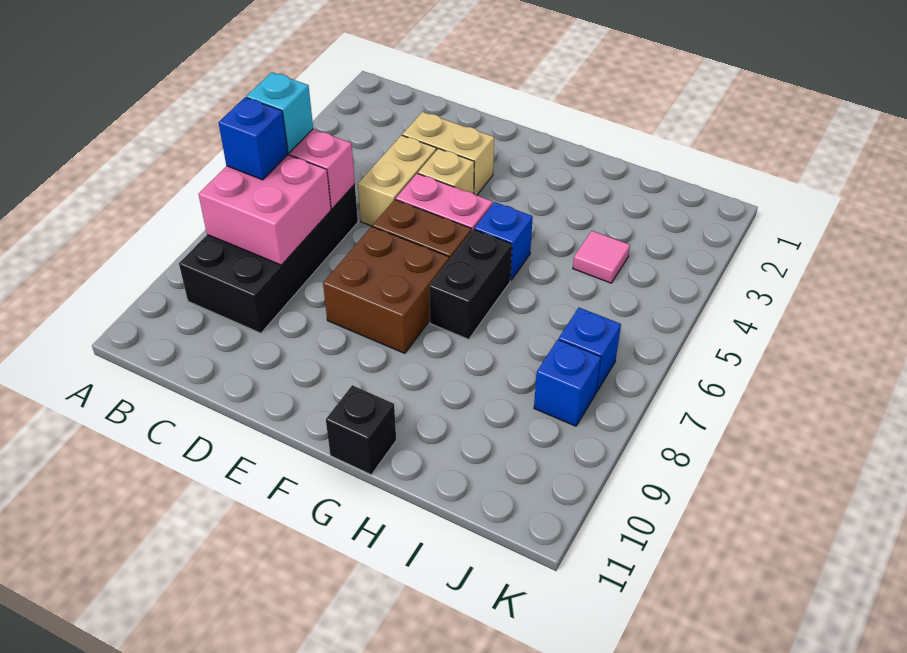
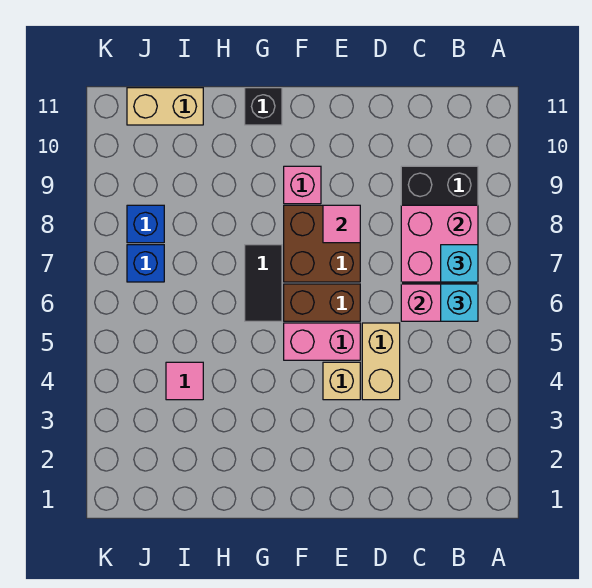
blue 1x1 brick [219,97,288,180] -> cyan 1x1 brick [441,245,478,282]
tan 1x2 brick [402,112,494,195] -> tan 1x2 brick moved to [127,88,203,125]
none -> pink 1x1 tile [323,205,360,243]
none -> pink 1x1 brick [284,166,321,204]
blue 1x1 brick [474,202,533,280] -> none
black 1x2 brick [429,229,512,339] -> black 1x2 tile [245,245,282,321]

